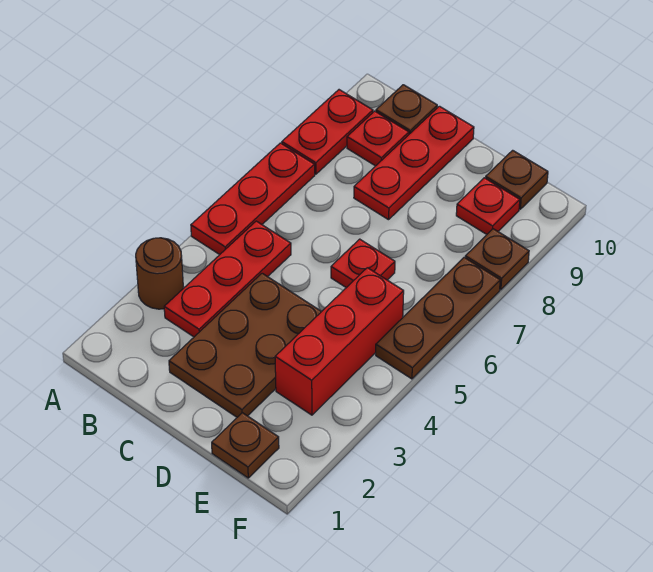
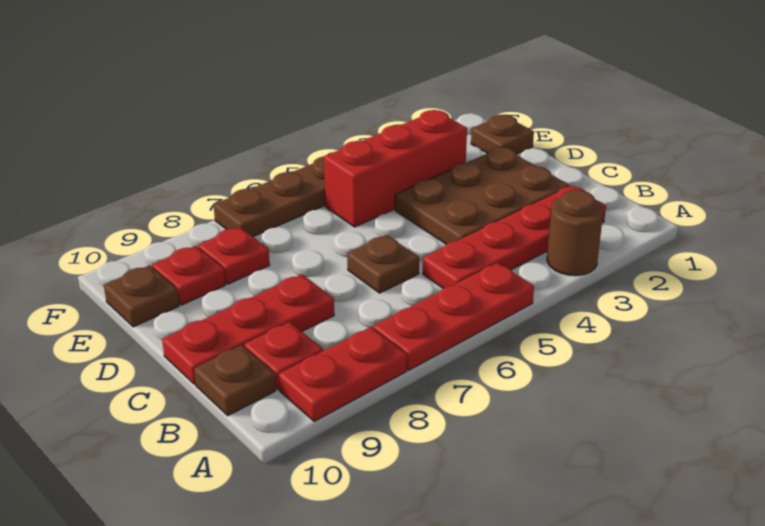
red 1x3 plate [164,221,291,337] -> red 1x4 plate [423,186,606,289]
red 1x1 plate [331,239,395,288] -> red 1x1 plate moved to [198,227,270,284]
brown 1x1 plate [465,229,529,290] -> brown 1x1 plate moved to [347,235,419,293]

